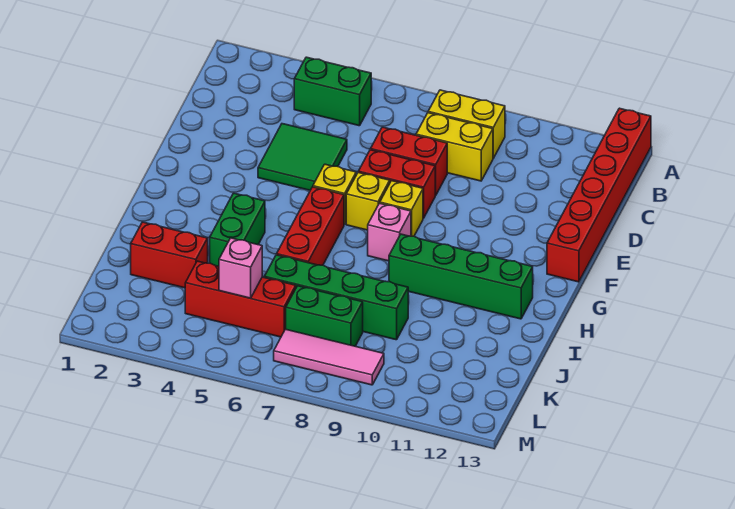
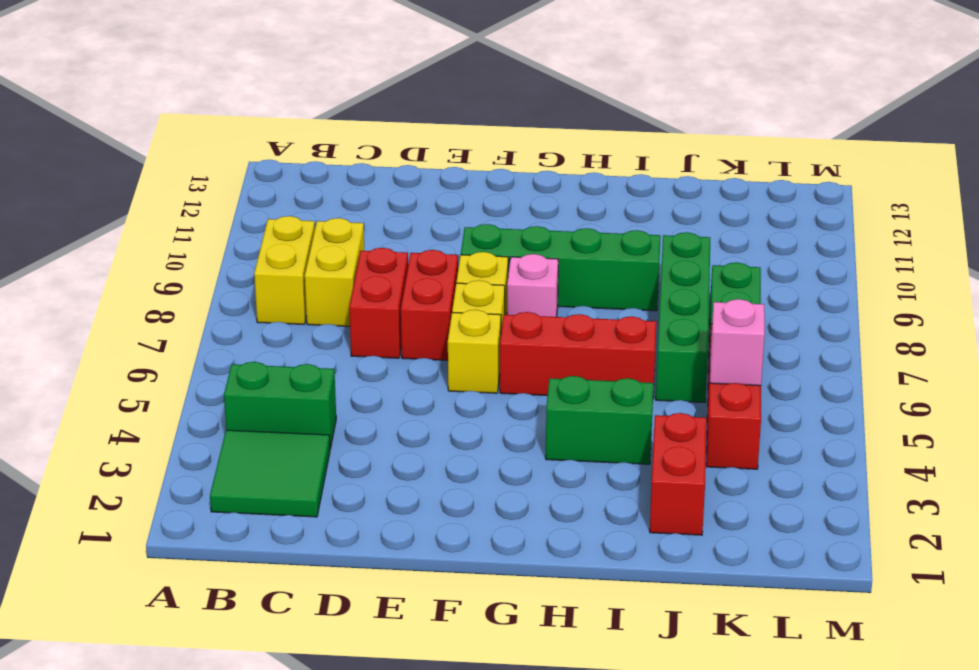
red 1x6 brick [547,108,651,282] -> none
green 1x2 brick [294,57,371,126] -> green 1x2 brick turned to [224,362,336,449]
green 2x2 tile [258,124,347,190] -> green 2x2 tile moved to [210,430,330,517]
green 1x4 brick [389,234,533,319] -> green 1x4 brick turned to [461,224,661,311]
pink 1x3 tile [274,329,384,385] -> none

